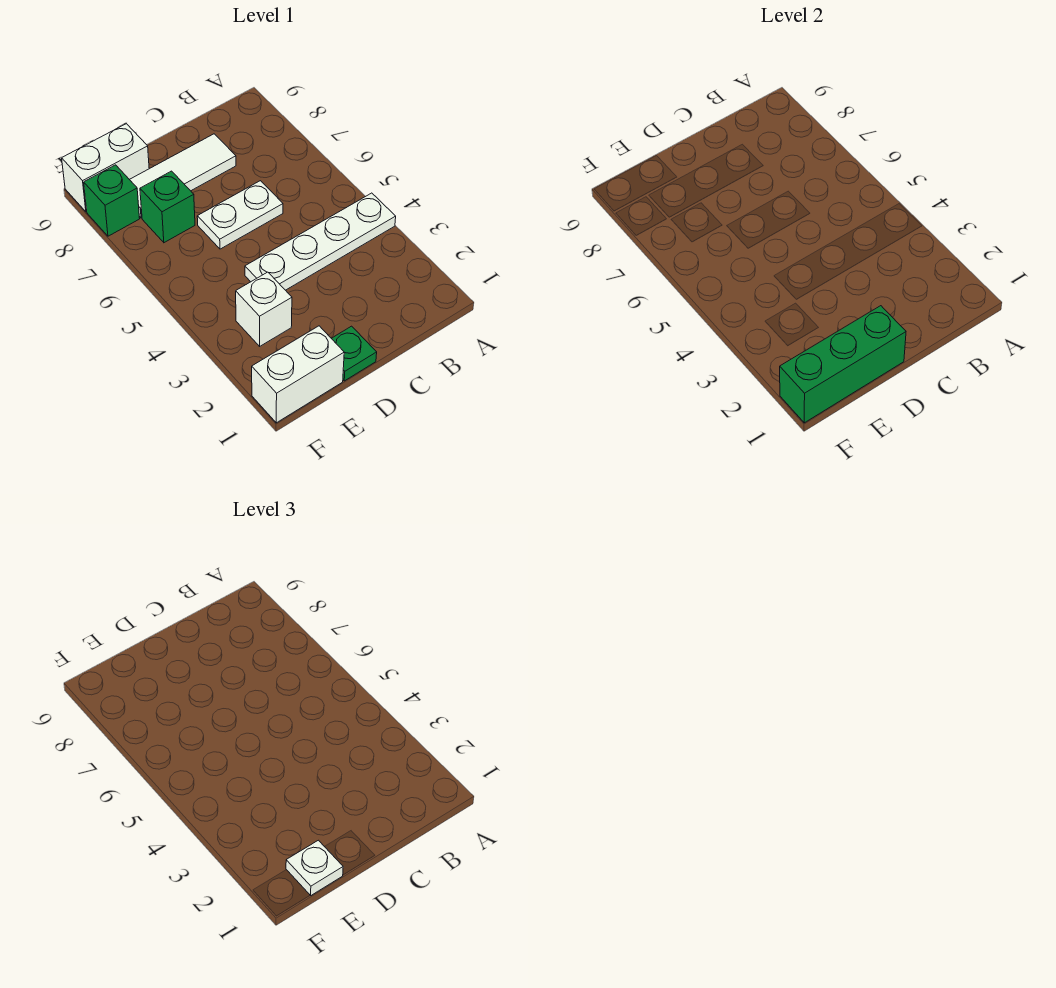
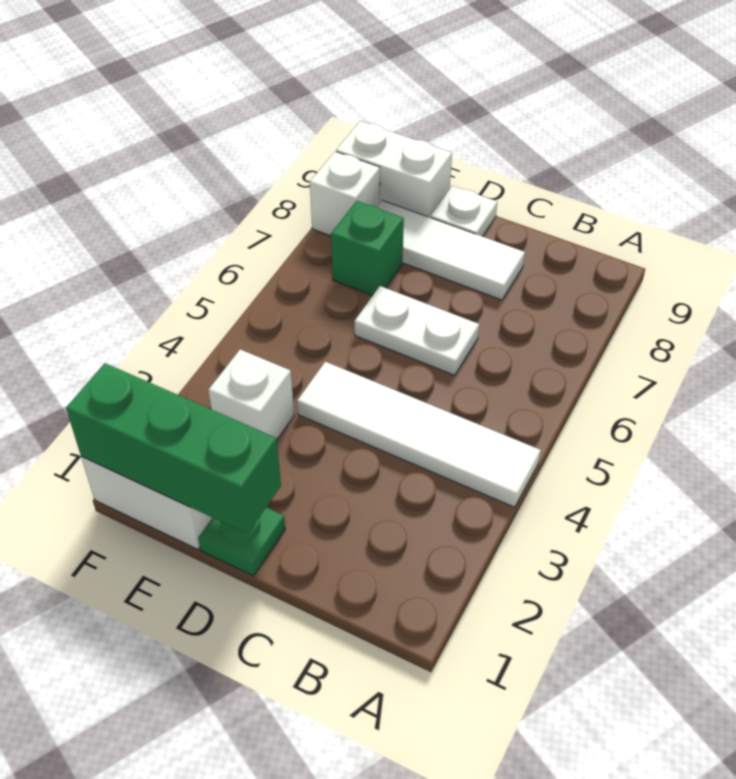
white 1x4 plate [245,193,396,290] -> white 1x4 tile [297,362,541,507]
white 1x1 plate [286,840,343,895] -> white 1x1 plate moved to [430,186,497,236]
green 1x1 brick [84,165,140,236] -> white 1x1 brick [310,152,380,236]

